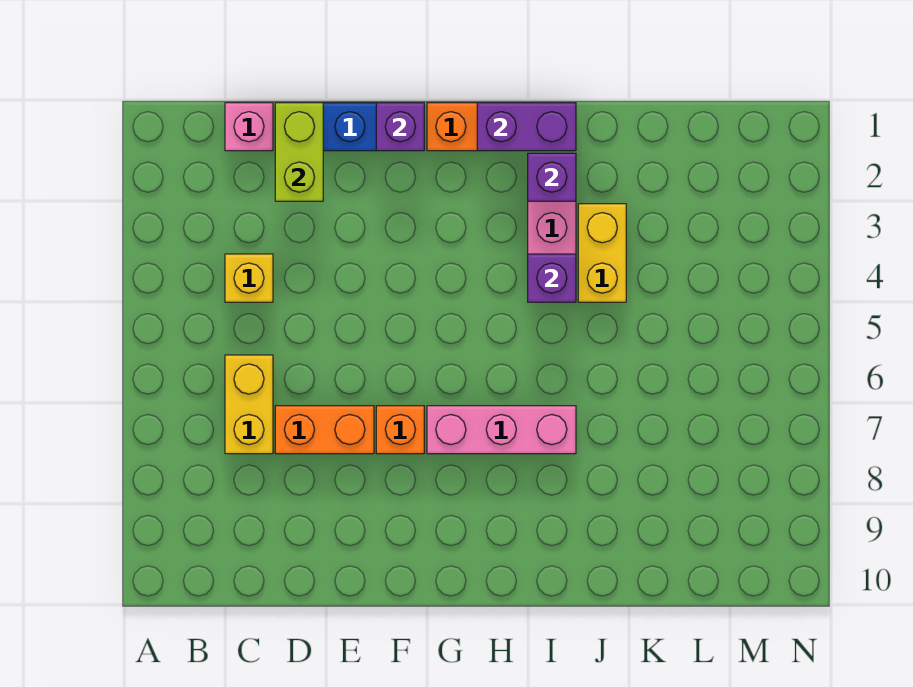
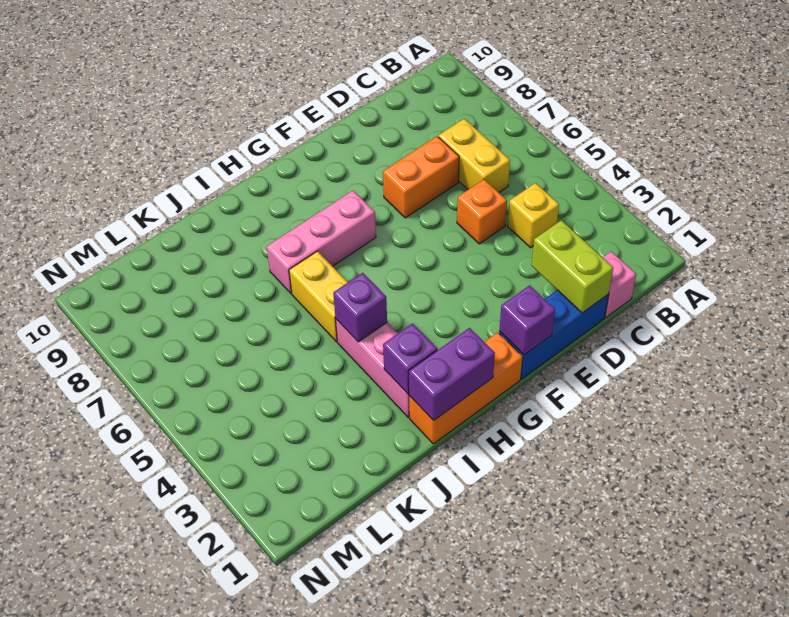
orange 1x1 brick [376,406,424,454] -> orange 1x1 brick moved to [457,179,507,244]
yellow 1x2 brick [578,204,626,302] -> yellow 1x2 brick moved to [289,251,348,342]

